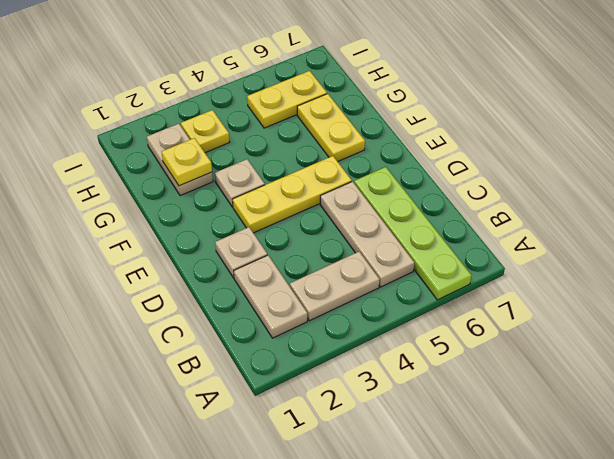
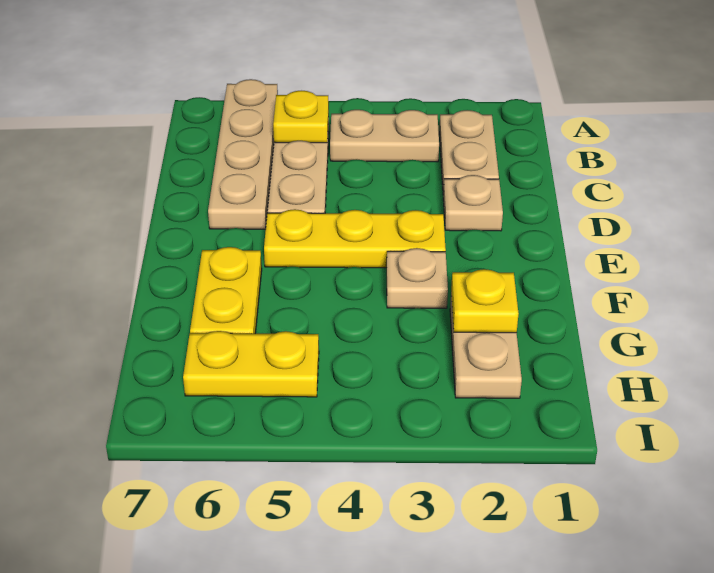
lime 1x4 plate [354,167,472,300] -> tan 1x4 plate [208,79,278,229]
yellow 1x1 plate [181,110,229,153] -> yellow 1x1 plate moved to [273,91,329,143]

